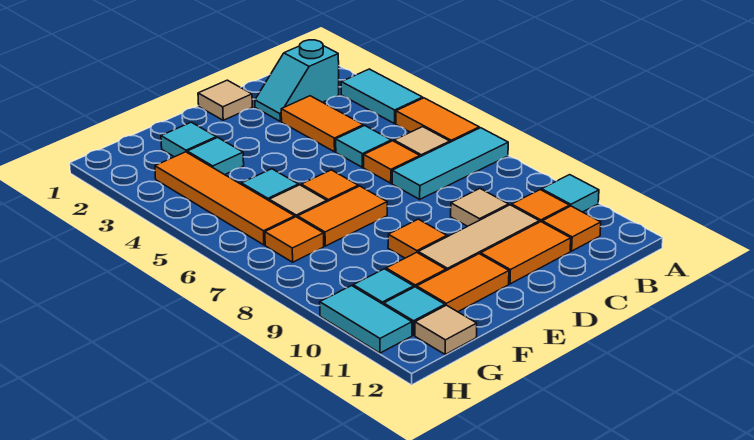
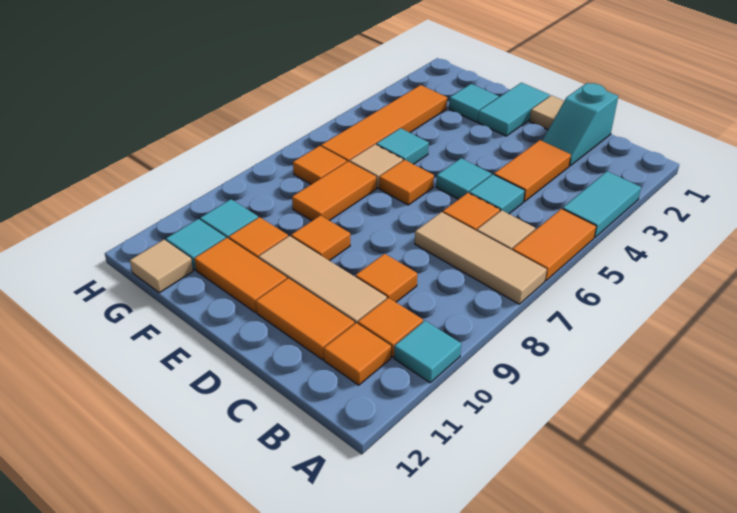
cyan 1x3 tile [392,128,508,199] -> tan 1x3 tile [415,212,547,304]
cyan 1x2 slope [255,40,339,121] -> cyan 1x2 slope turned to [542,83,618,166]
tan 1x1 tile [451,189,509,226] -> orange 1x1 tile [355,254,417,302]
orange 1x2 tile [298,186,387,246] -> orange 1x2 tile turned to [292,161,376,221]
cyan 1x1 tile [187,138,244,175] -> cyan 1x1 tile moved to [436,158,491,199]
cyan 1x2 tile [320,286,412,353] -> cyan 1x2 tile moved to [478,83,550,136]

